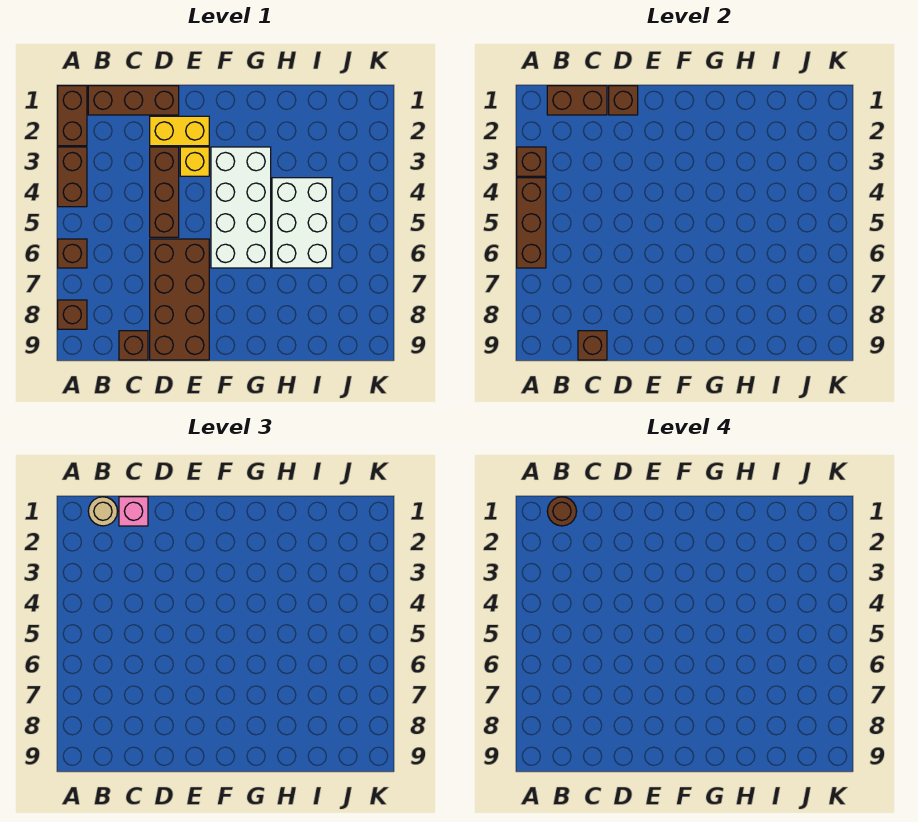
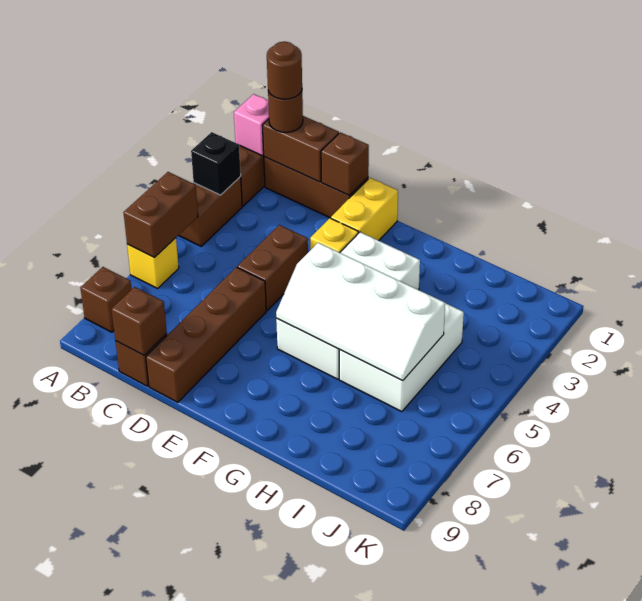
brown 1x1 brick [517,147,546,176] -> black 1x1 brick [191,132,241,195]
brown 1x3 brick [517,178,546,268] -> brown 1x2 brick [123,172,198,258]
brown 1x1 brick [58,239,87,268] -> yellow 1x1 brick [127,238,179,288]
tan 1x1 round brick [88,497,118,526] -> brown 1x1 round brick [268,91,303,132]
pink 1x1 brick [119,497,148,526] -> pink 1x1 brick moved to [234,94,269,156]
yellow 1x2 brick [150,116,209,146] -> yellow 1x2 brick turned to [331,178,398,241]
brown 1x3 brick [150,147,179,237] -> brown 1x2 brick [237,225,308,310]
brown 2x4 brick [150,239,209,360] -> brown 1x4 brick [146,267,266,402]
none -> white 2x4 slope [276,243,445,381]

